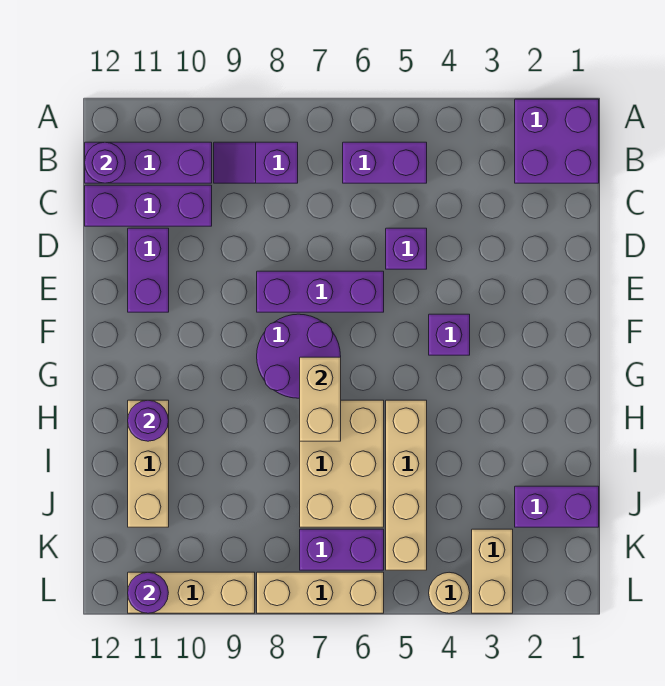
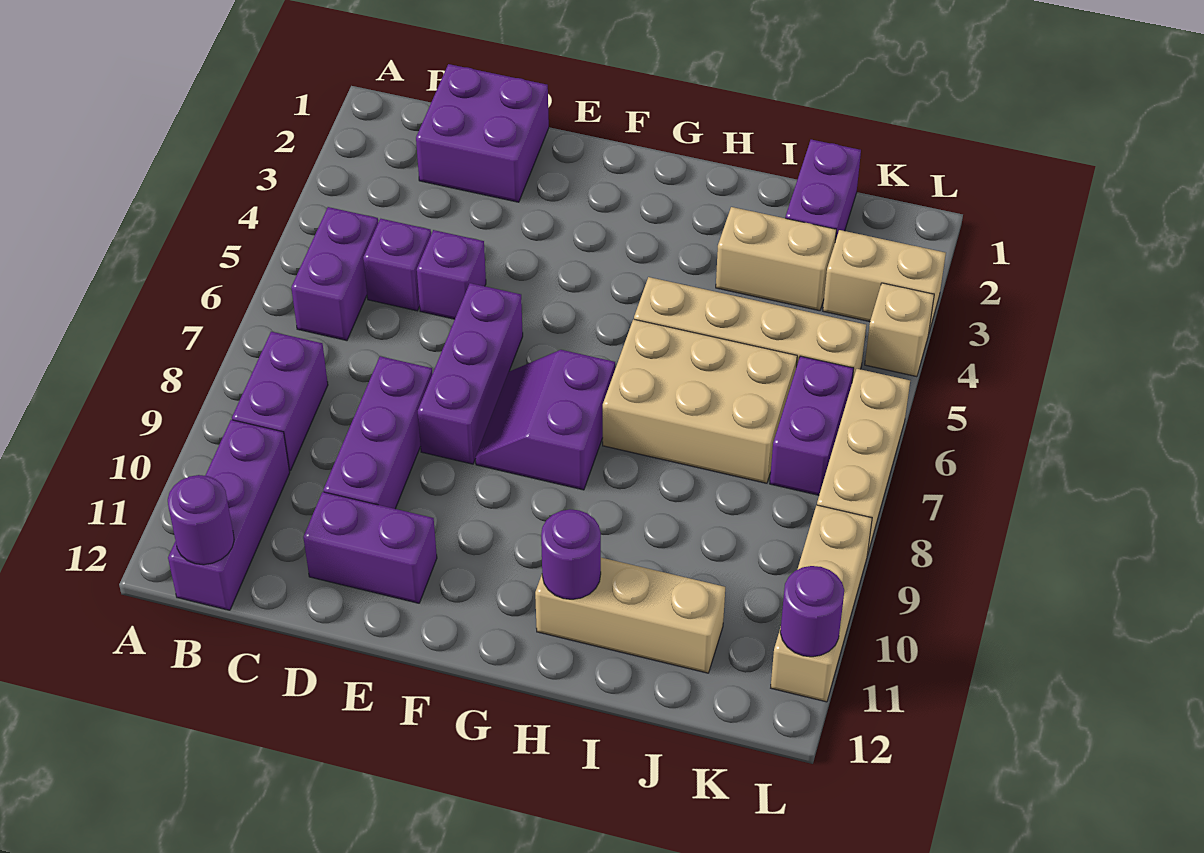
purple 2x2 brick [515,99,599,183] -> purple 2x2 brick moved to [416,64,549,202]
purple 1x2 slope [214,142,298,183] -> purple 1x2 brick [232,332,328,471]
purple 1x3 brick [85,185,212,226] -> purple 1x3 brick moved to [323,356,433,509]
purple 1x1 brick [429,314,470,355] -> purple 1x1 brick moved to [363,219,431,311]
purple 2x2 round brick [257,314,341,398] -> purple 2x2 slope [475,350,615,490]
tan 1x2 brick [300,357,341,441] -> tan 1x2 brick moved to [716,207,836,311]
tan 1x1 round brick [429,572,470,613] -> tan 1x1 brick [865,283,934,377]

